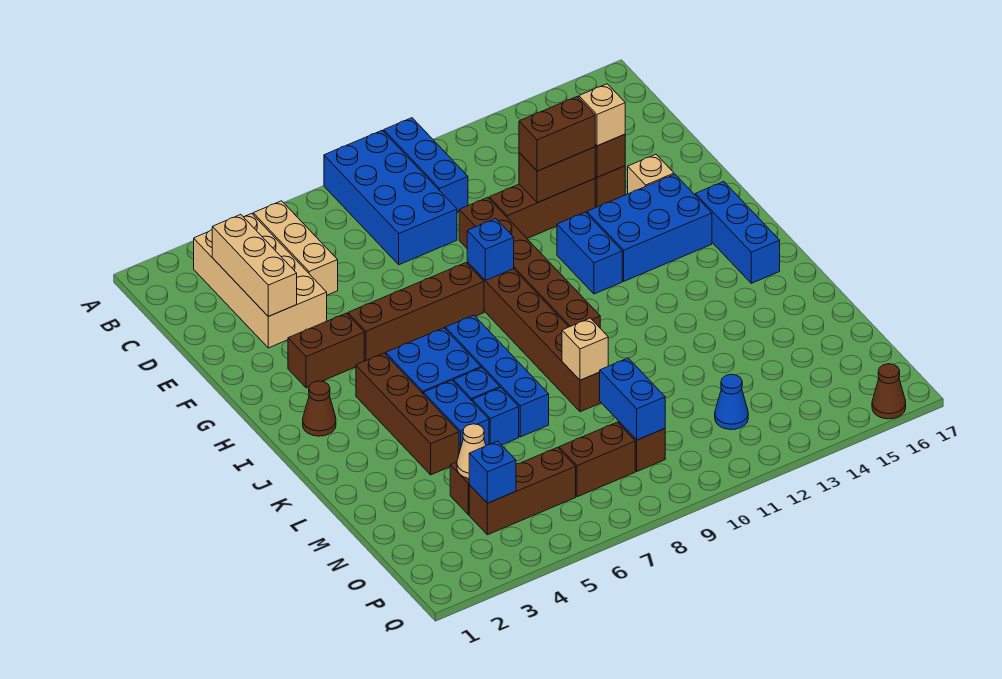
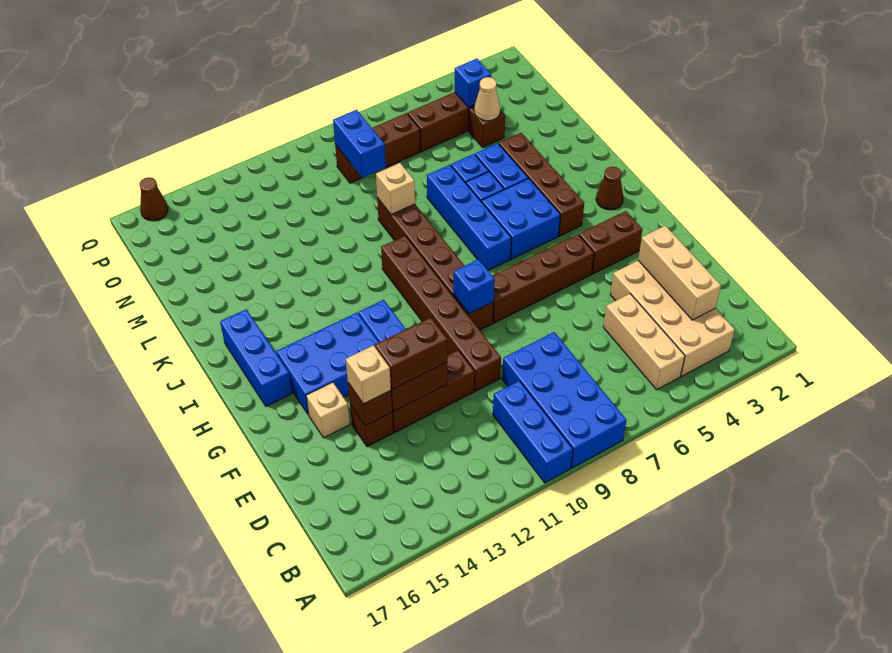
blue 1x1 cone [715,374,748,430] -> none

